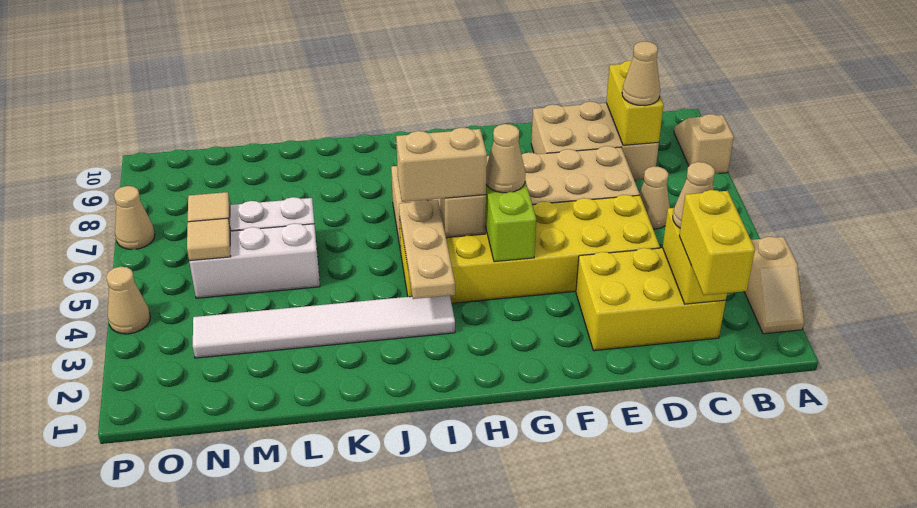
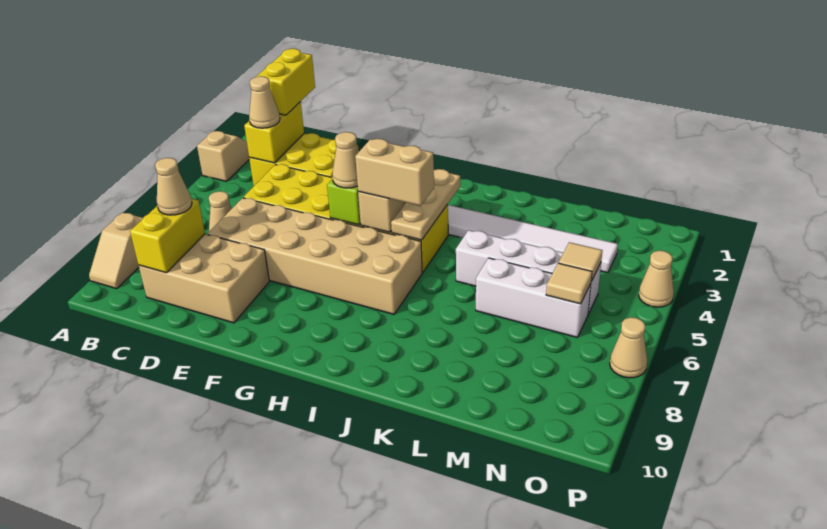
white 1x3 brick [189,223,320,298] -> white 1x4 brick [456,230,601,314]

